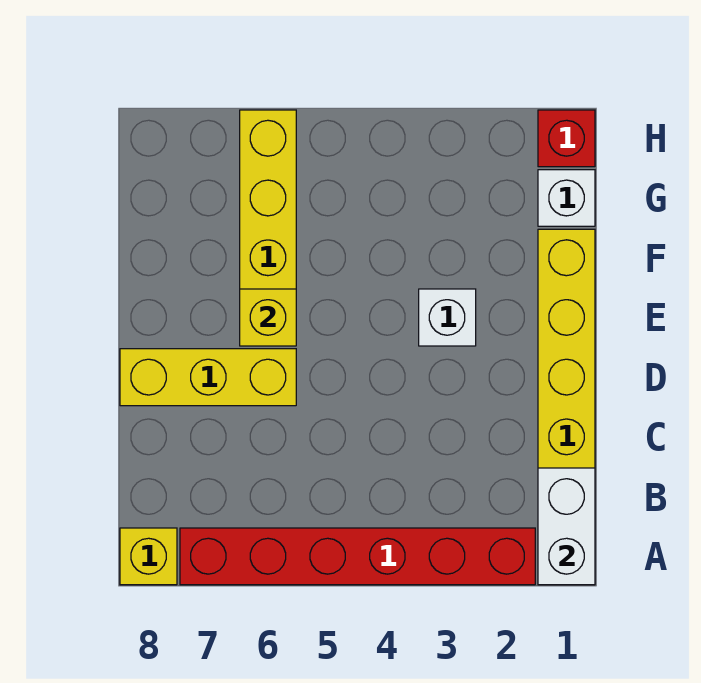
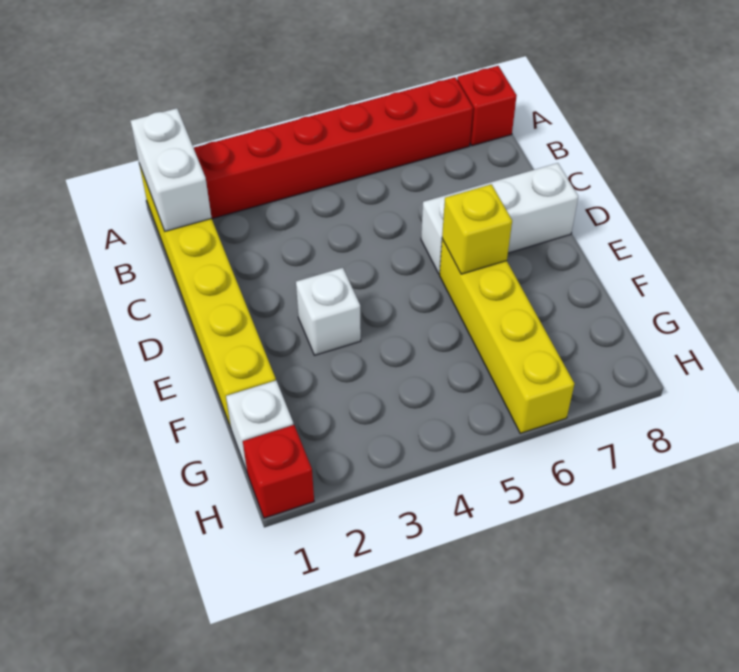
yellow 1x1 brick [120,528,177,585] -> red 1x1 brick [457,66,517,146]
yellow 1x3 brick [120,349,296,406] -> white 1x3 brick [421,163,578,274]

